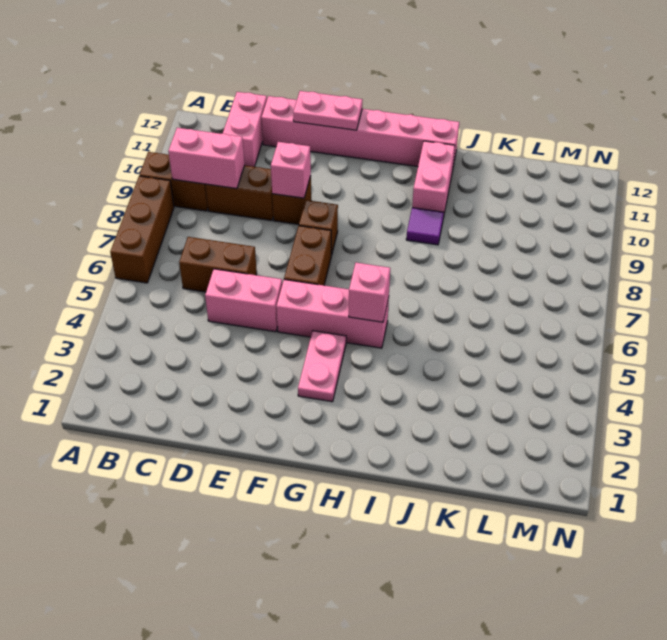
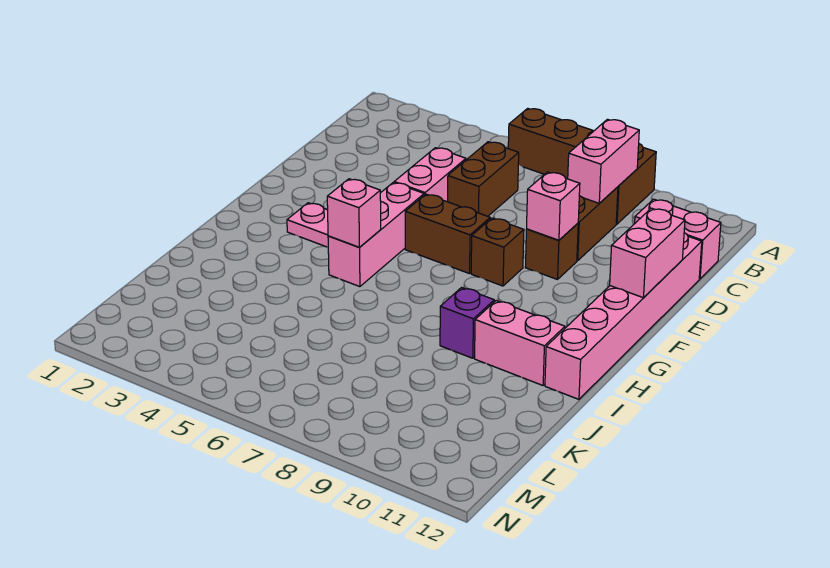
pink 1x2 plate [293,91,362,130] -> pink 1x2 brick [610,208,685,298]
purple 1x1 tile [406,208,444,245] -> purple 1x1 brick [440,288,494,358]

